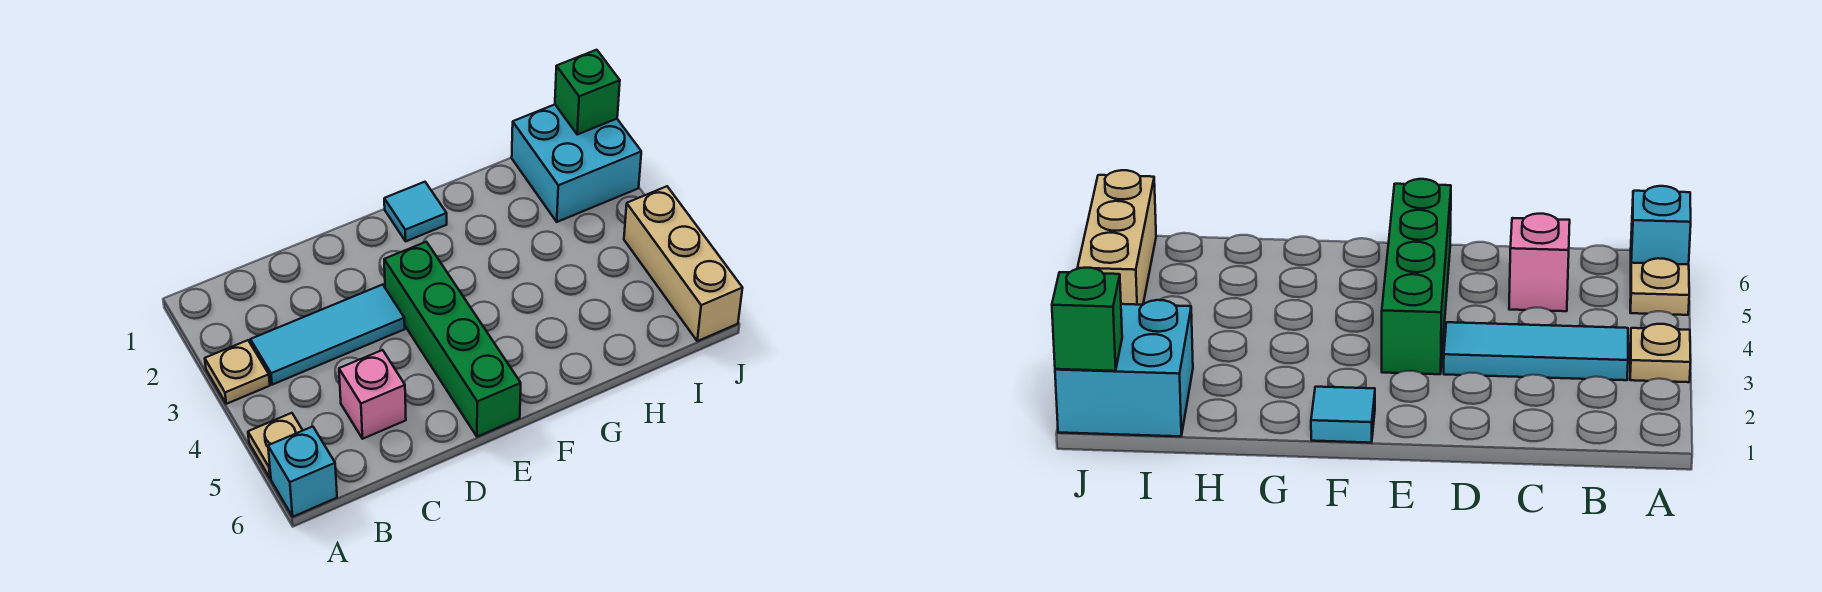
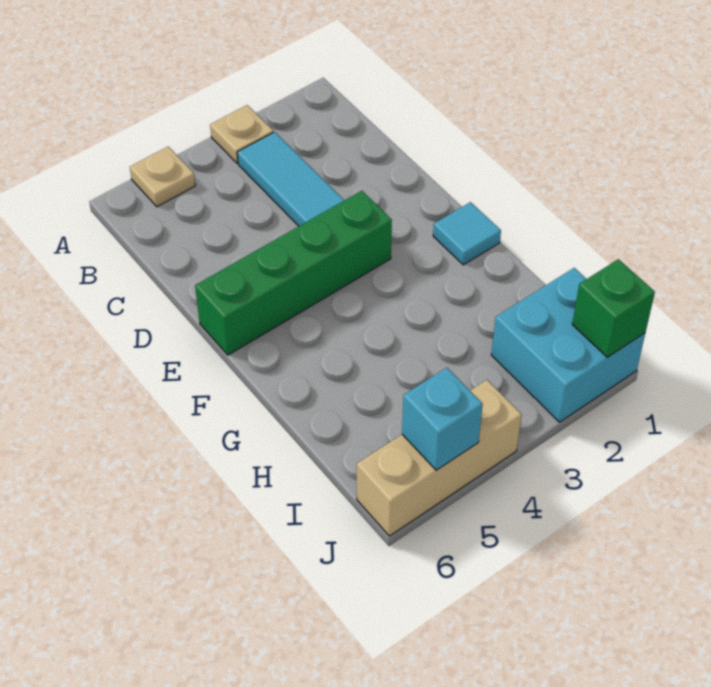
cyan 1x1 brick [268,427,337,517] -> cyan 1x1 brick moved to [402,368,483,470]
pink 1x1 brick [339,350,406,439] -> none

